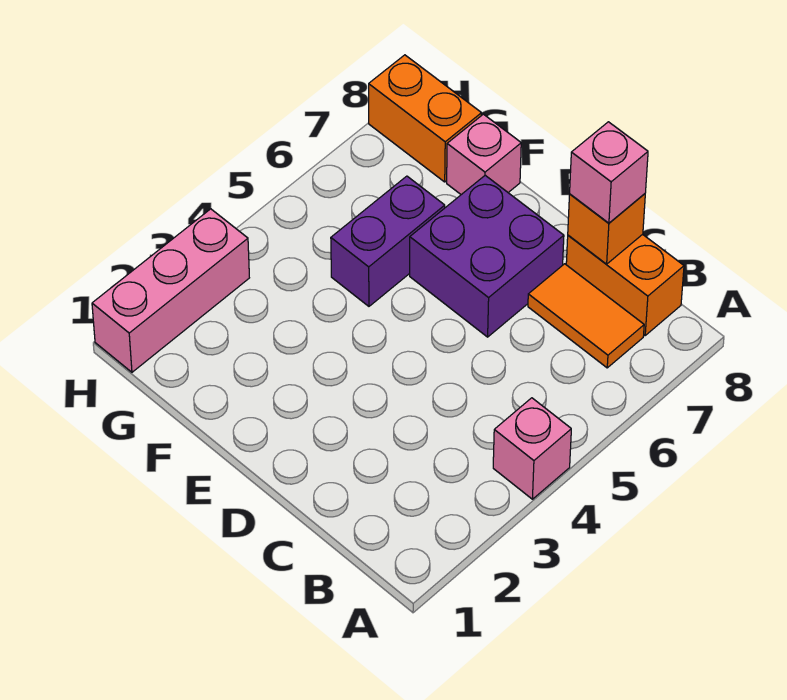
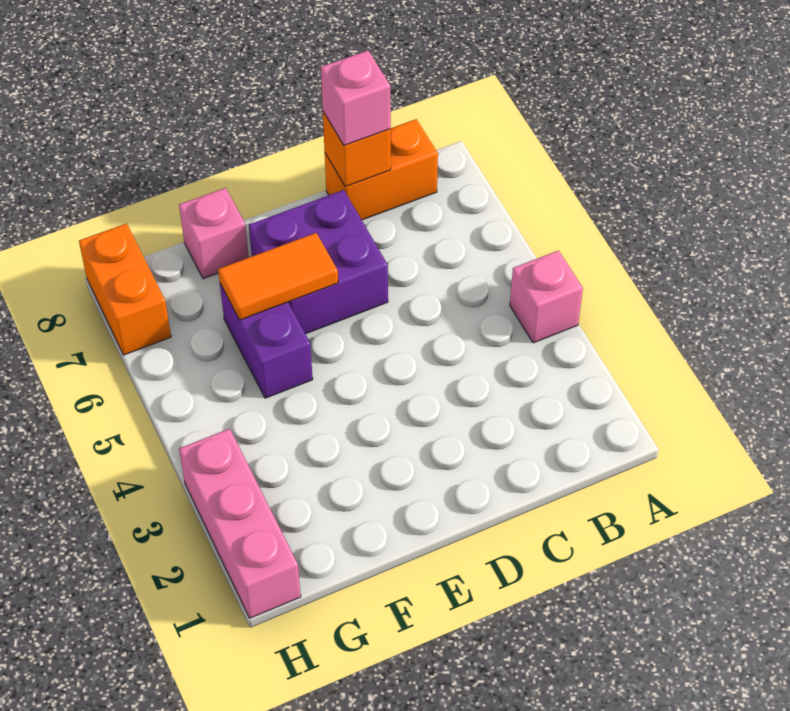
orange 1x2 tile [528,264,644,368] -> orange 1x2 tile moved to [218,233,338,320]
orange 1x2 brick [369,55,482,182] -> orange 1x2 brick turned to [79,224,171,355]

